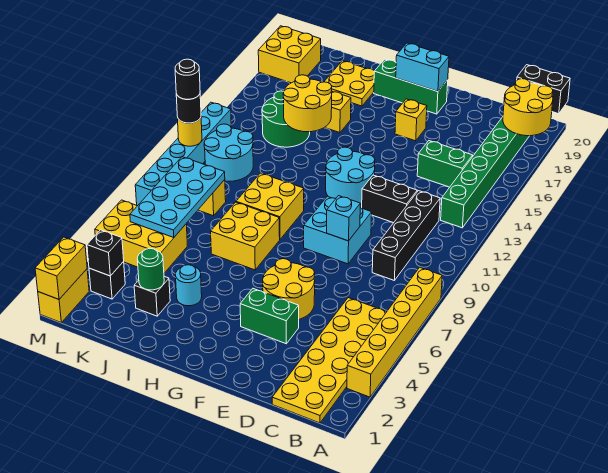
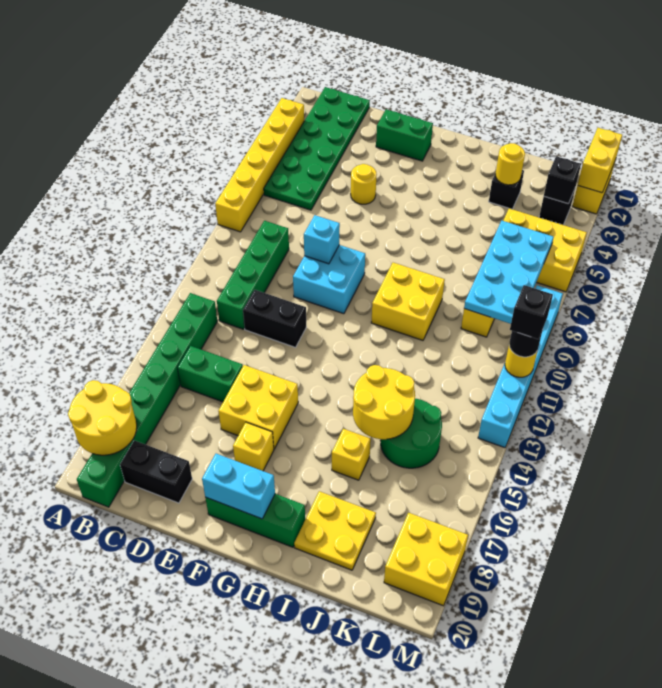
black 1x2 brick [517,65,570,114] -> black 1x2 brick moved to [120,440,192,503]
yellow 2x6 plate [272,298,387,423] -> green 2x6 plate [264,87,370,210]
black 1x4 brick [372,191,440,280] -> green 1x4 brick [217,221,289,329]
green 1x2 brick [240,289,299,344] -> green 1x2 brick moved to [376,109,433,161]
yellow 2x2 round brick [263,259,315,319] -> yellow 1x1 round brick [351,164,377,204]
cyan 2x2 round brick [326,147,375,204] -> none
yellow 2x2 brick [211,202,280,270] -> yellow 2x2 brick moved to [218,365,298,449]
cyan 1x1 round brick [176,265,202,306] -> none
green 1x1 round brick [137,248,164,290] -> yellow 1x1 round brick [495,143,525,185]
cyan 2x2 round brick [204,124,253,181] -> none
black 1x1 round brick [175,59,200,99] -> black 1x1 brick [510,285,553,339]

